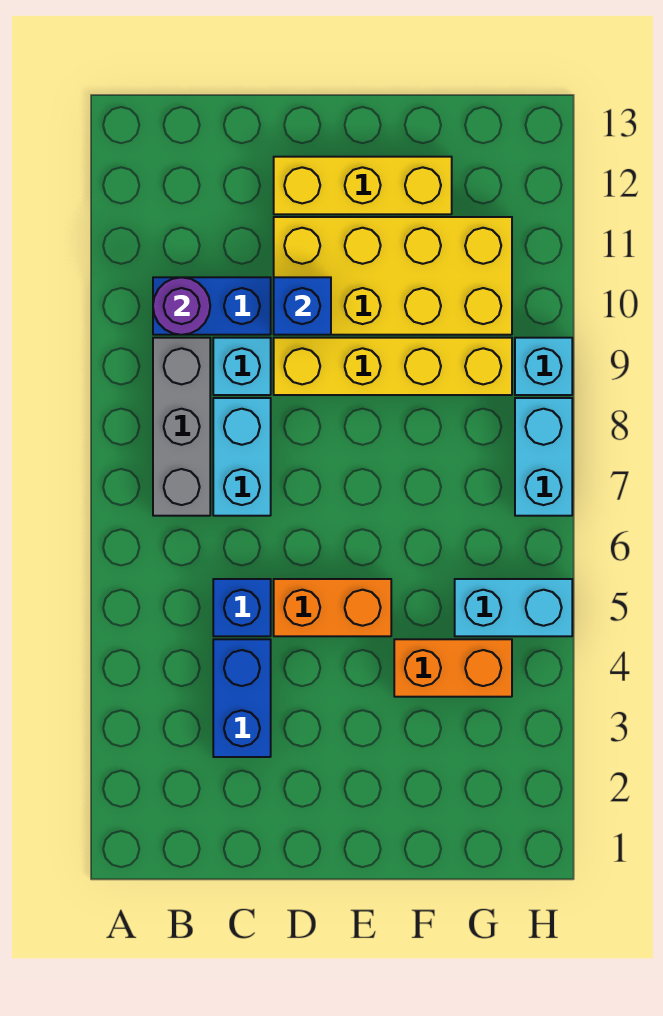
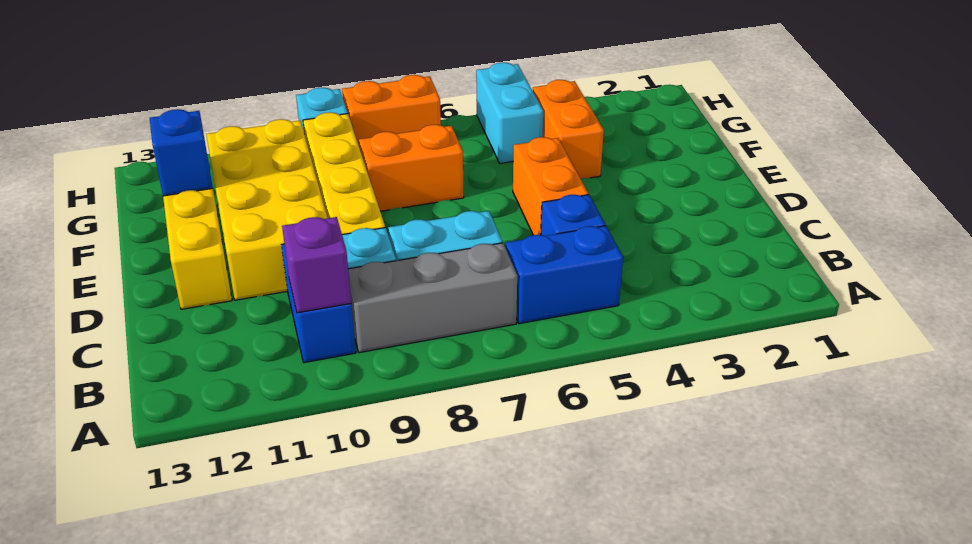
purple 1x1 round brick [153,277,210,335] -> purple 1x1 brick [282,217,351,313]
blue 1x2 brick [213,639,271,757] -> blue 1x2 brick moved to [506,226,623,324]
blue 1x1 brick [274,277,331,335] -> blue 1x1 brick moved to [150,109,213,196]
none -> orange 1x2 brick [359,125,464,211]
cyan 1x2 brick [515,398,572,516] -> orange 1x2 brick [342,75,441,148]

